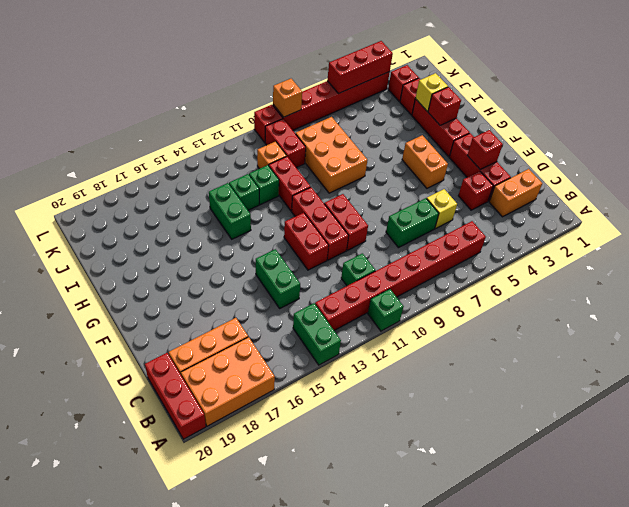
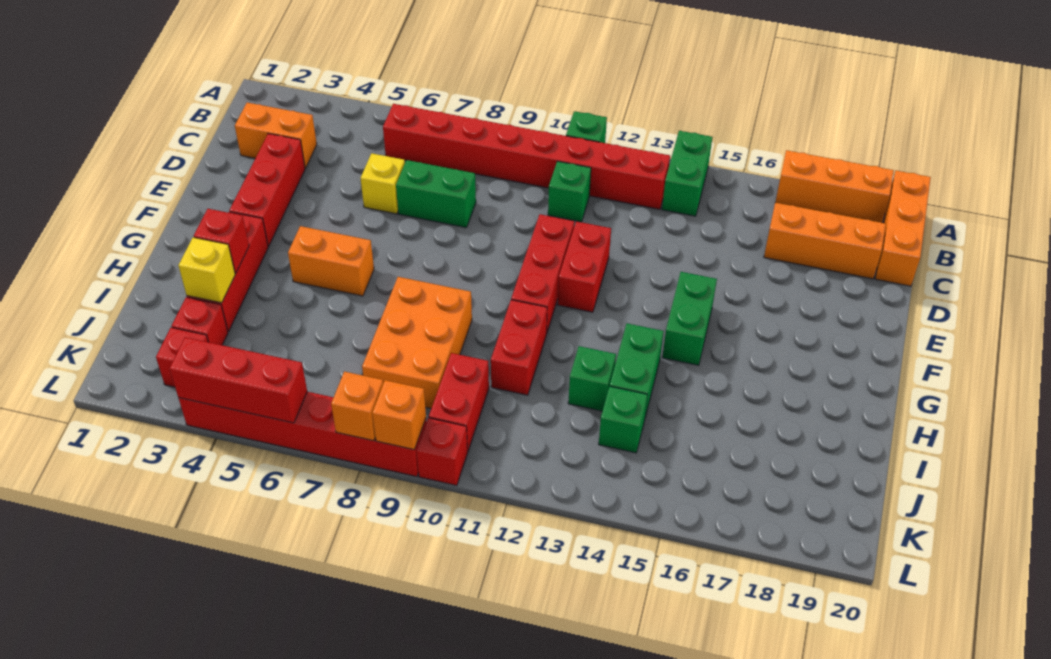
orange 2x3 brick [181,337,275,426] -> orange 1x3 brick [775,150,894,223]
red 1x3 brick [145,353,206,439] -> orange 1x3 brick [875,171,931,286]
red 1x1 brick [458,171,493,210] -> none
green 1x2 brick [256,249,300,308] -> green 1x2 brick moved to [662,272,717,365]
red 1x1 brick [467,130,503,169] -> none
red 1x2 brick [324,194,368,250] -> none
orange 1x2 brick [402,135,448,188] -> orange 1x2 brick turned to [288,226,374,296]
green 1x1 brick [249,165,279,205] -> green 1x1 brick moved to [599,386,648,453]
orange 1x1 brick [257,141,287,169] -> orange 1x1 brick moved to [331,372,383,441]

